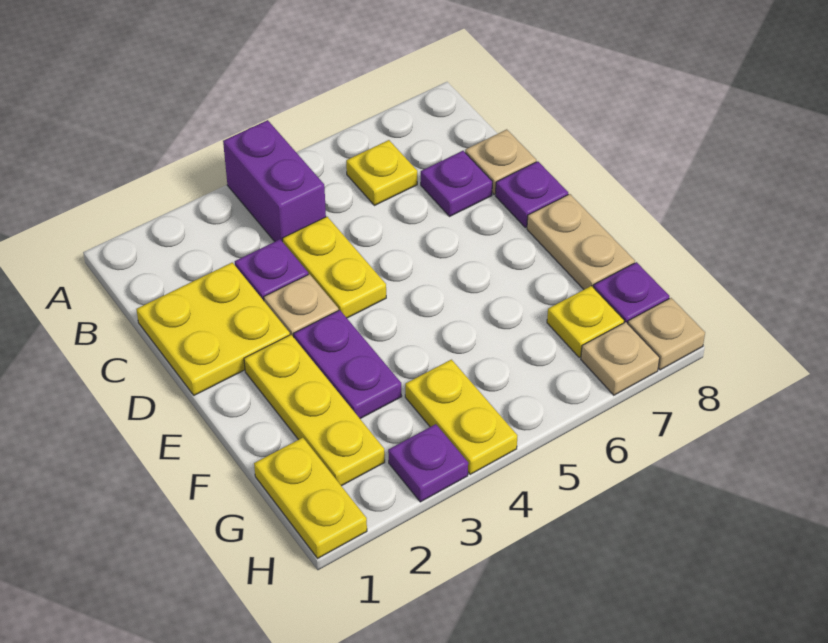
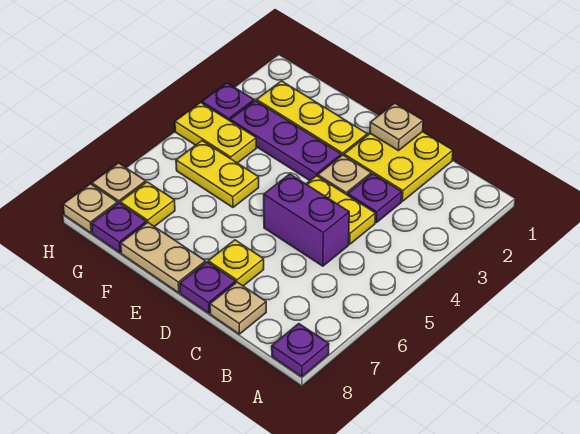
purple 1x2 brick [223,120,326,242] -> purple 1x2 brick moved to [264,174,349,266]
yellow 1x1 plate [346,140,417,206] -> yellow 1x1 plate moved to [208,240,264,286]
purple 1x1 plate [421,151,492,216] -> purple 1x1 plate moved to [272,324,329,377]
none -> tan 1x1 plate [370,103,423,151]
purple 1x2 plate [294,310,402,419] -> purple 1x3 plate [230,101,341,180]
yellow 1x2 plate [254,438,367,558] -> yellow 1x2 plate moved to [176,141,259,207]

